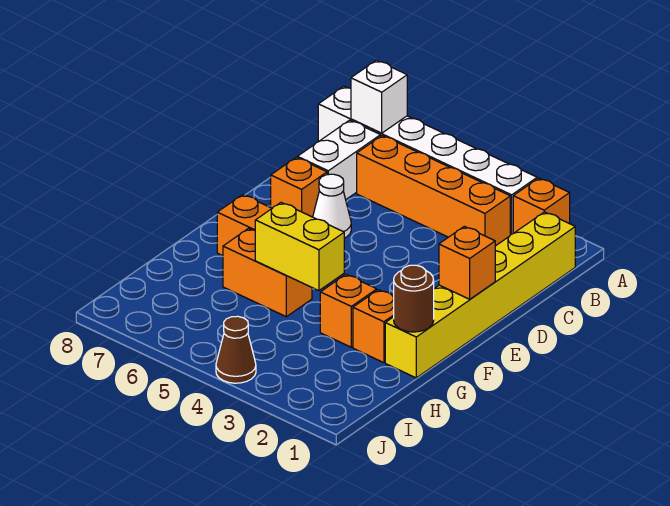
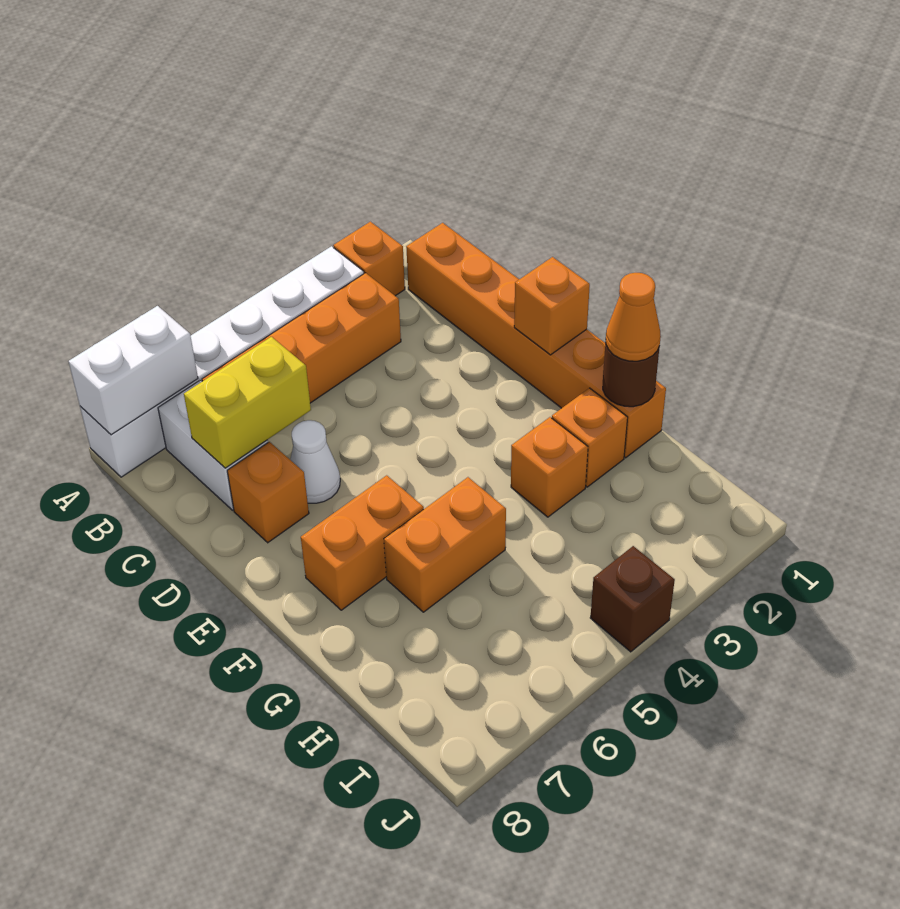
white 1x1 brick [351,60,407,133] -> white 1x2 brick [68,306,198,435]
yellow 1x6 brick [385,212,575,378] -> orange 1x6 brick [406,223,666,458]
none -> orange 1x1 cone [606,273,661,361]
yellow 1x2 brick [255,203,344,291] -> yellow 1x2 brick moved to [184,337,311,468]
brown 1x1 cone [216,316,256,383] -> brown 1x1 brick [590,546,675,652]

